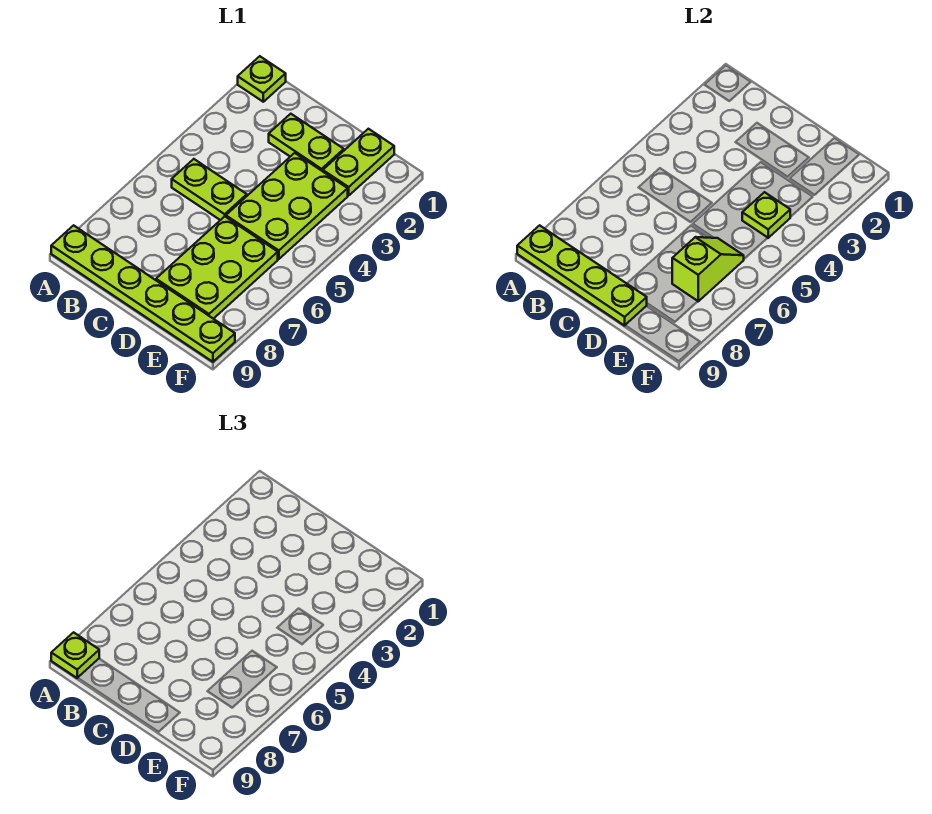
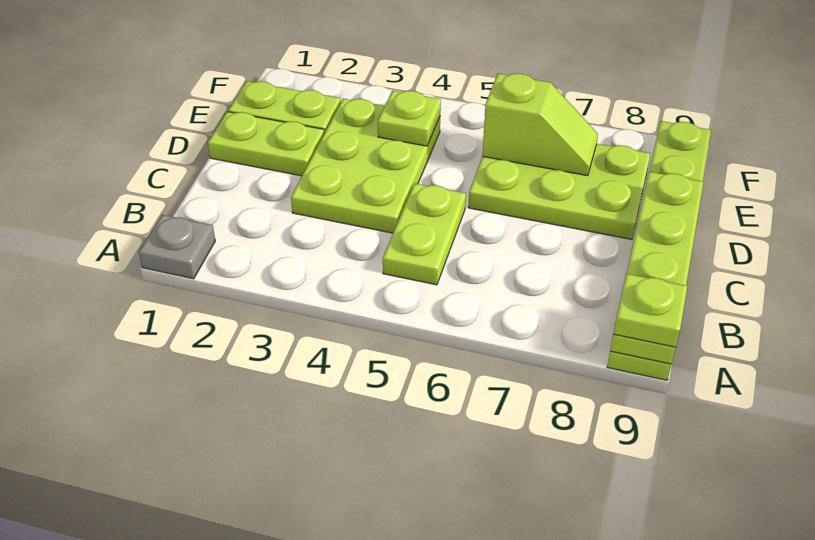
lime 1x1 plate [238,56,286,102] -> grey 1x1 plate [139,215,215,279]
lime 1x2 plate [269,114,344,171] -> lime 1x2 plate turned to [208,112,324,176]
lime 2x3 plate [226,153,348,259] -> lime 2x3 plate turned to [291,99,440,233]
lime 1x2 slope [672,237,744,301] -> lime 1x2 slope turned to [482,73,598,176]

